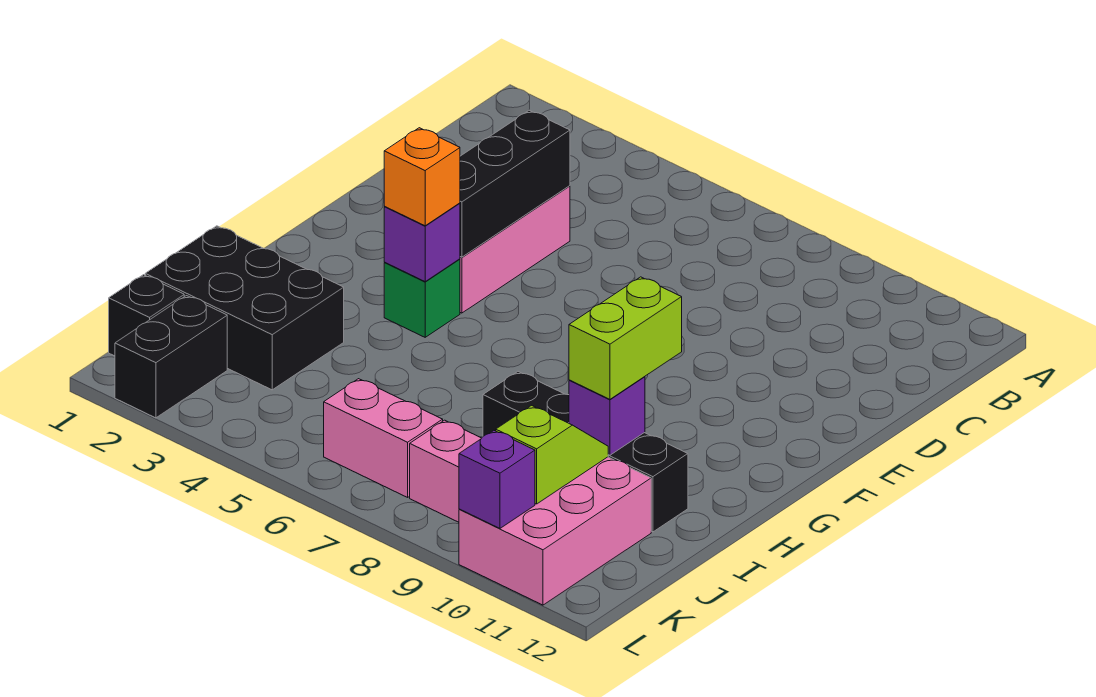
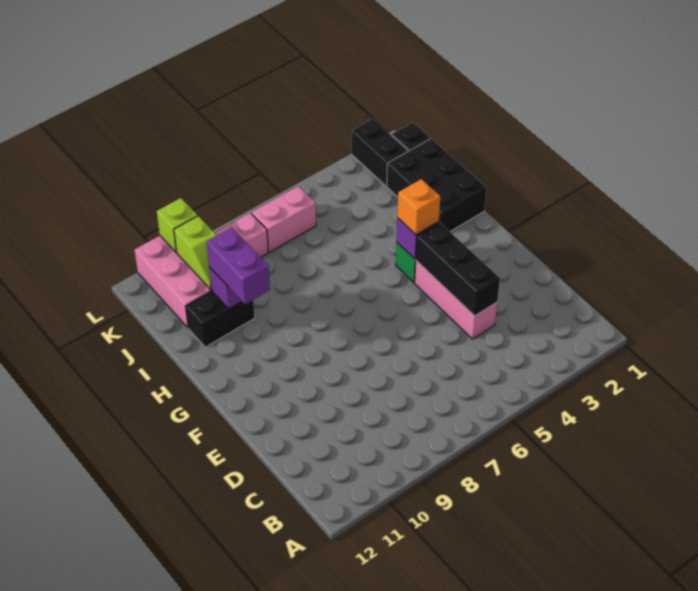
lime 1x2 brick [569,277,682,399] -> purple 1x2 brick [207,228,270,304]
black 2x3 brick [145,226,344,390] -> black 2x3 brick turned to [387,139,487,231]
black 1x4 brick [483,372,688,532] -> black 1x2 brick [186,291,255,347]
purple 1x1 brick [459,431,535,528] -> lime 1x1 brick [157,198,197,252]

